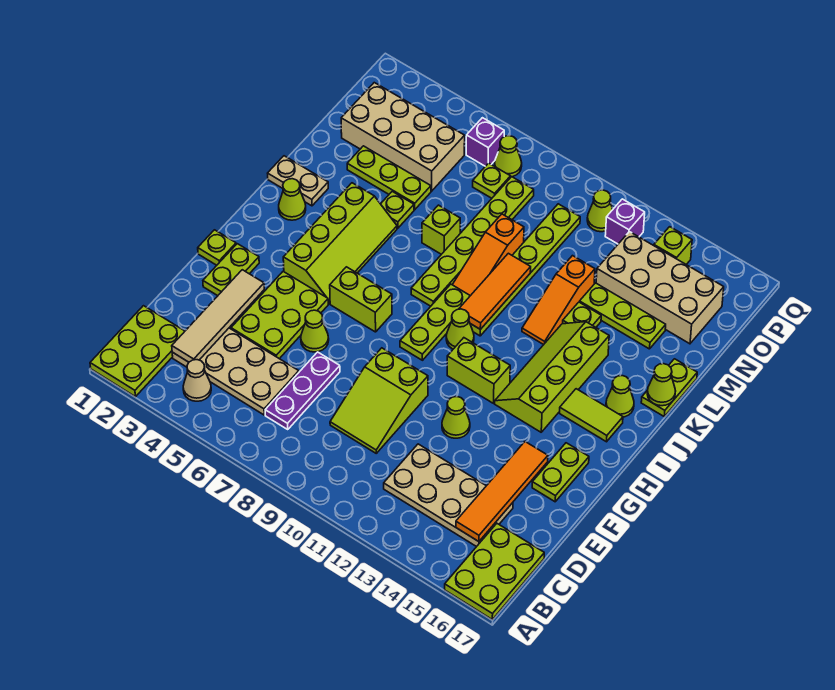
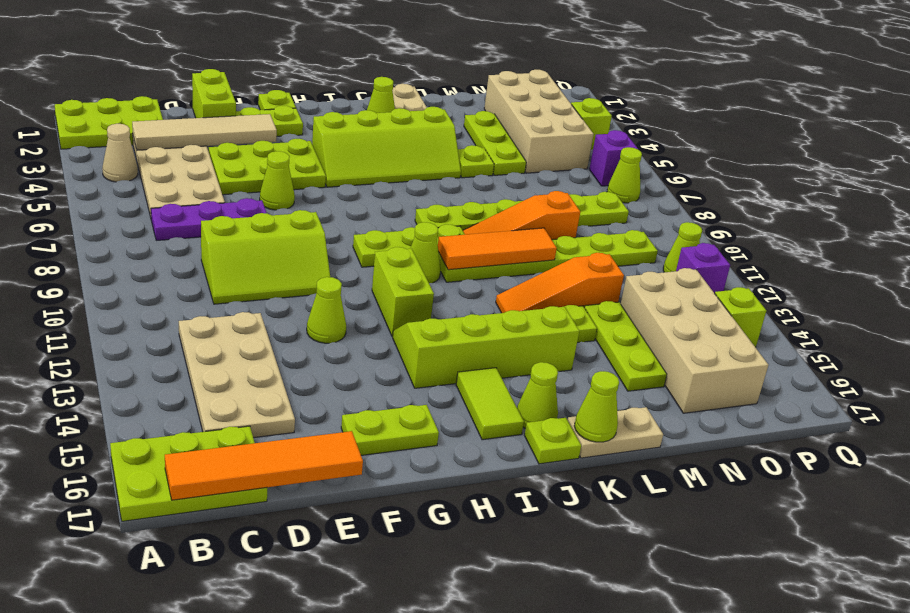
orange 1x4 tile [456,442,548,542] -> orange 1x4 tile moved to [165,431,363,500]
lime 2x3 slope [330,348,428,453] -> lime 2x3 slope turned to [201,210,330,304]
lime 1x2 brick [330,267,392,332] -> lime 1x2 brick moved to [192,69,236,118]
lime 1x2 plate [641,359,697,416] -> tan 1x2 plate [568,407,663,458]
lime 1x1 brick [422,205,460,254] -> lime 1x1 brick moved to [571,98,612,150]
lime 1x1 plate [473,163,511,198] -> lime 1x1 plate moved to [525,418,581,464]

